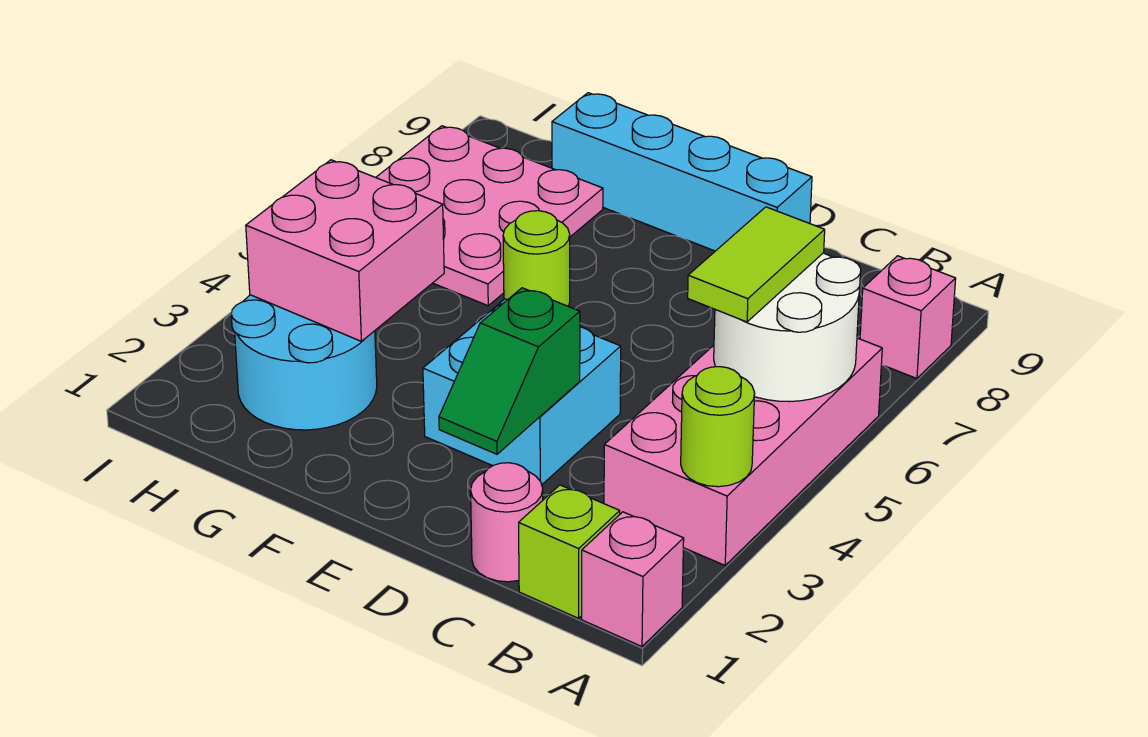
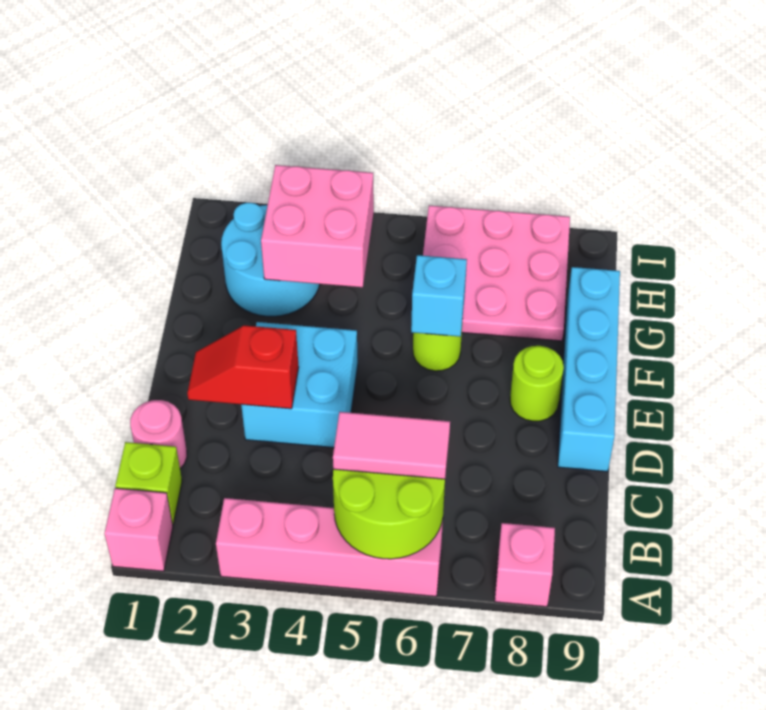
pink 2x4 brick [604,338,882,565] -> pink 1x4 brick [216,498,443,596]
lime 1x1 round brick [681,367,755,487] -> lime 1x1 round brick moved to [510,346,564,421]
white 2x2 round brick [714,253,861,402] -> lime 2x2 round brick [333,469,445,559]
lime 1x2 tile [688,207,825,322] -> pink 1x2 tile [333,412,450,479]
green 1x2 slope [439,288,580,454] -> red 1x2 slope [187,326,299,409]
none -> cyan 1x1 brick [411,255,467,337]

